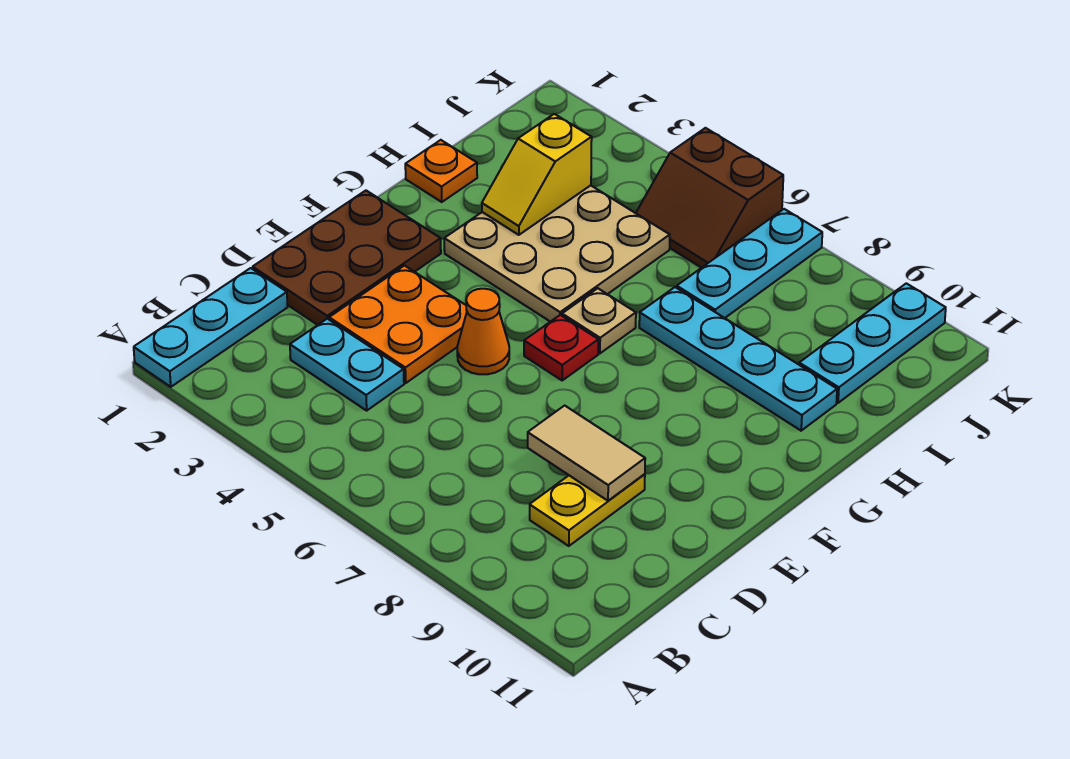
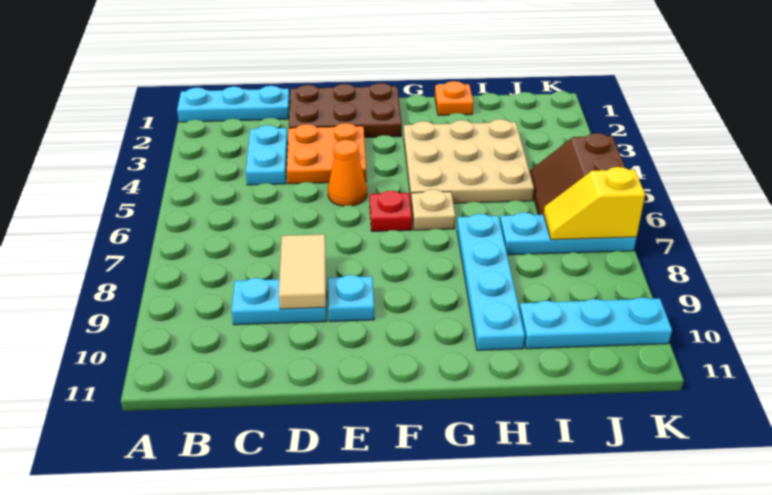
yellow 1x2 plate [530,474,645,546] -> cyan 1x2 plate [232,278,327,325]
none -> cyan 1x1 plate [328,275,374,321]
yellow 1x2 slope [482,114,592,235] -> yellow 1x2 slope moved to [544,167,645,240]

